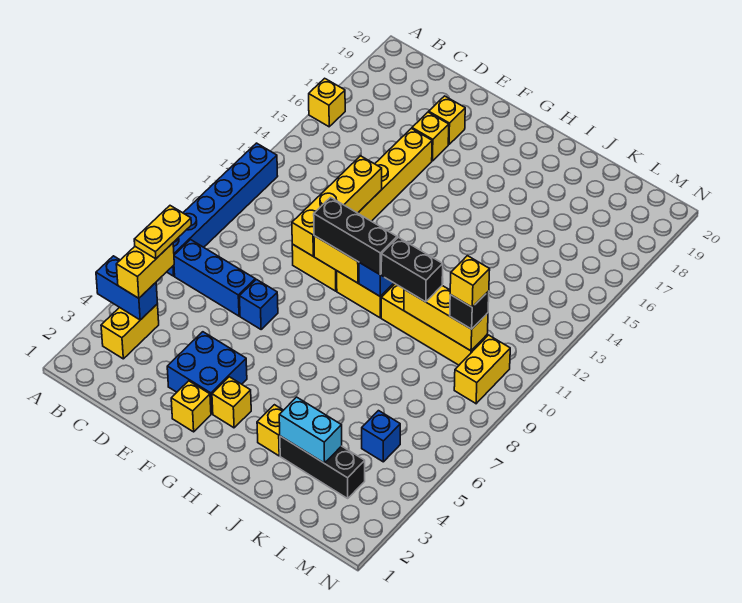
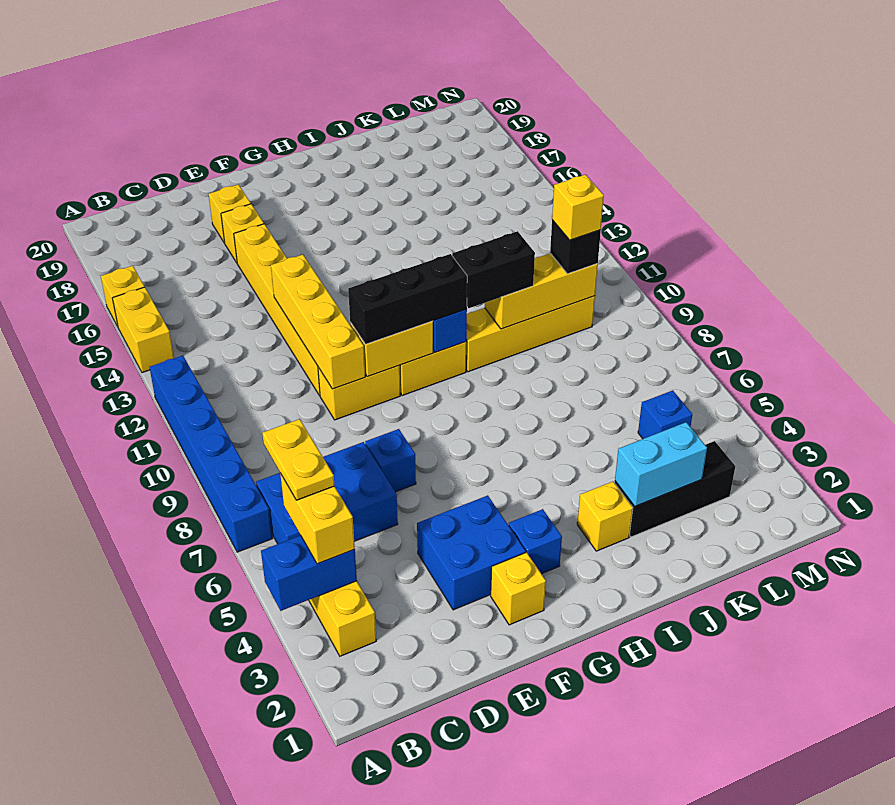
blue 1x3 brick [174,240,255,316] -> blue 2x3 brick [256,442,398,544]
yellow 1x1 brick [212,377,251,428] -> blue 1x1 brick [509,509,562,574]
yellow 1x2 brick [454,335,510,404] -> yellow 1x2 brick moved to [112,287,174,373]

